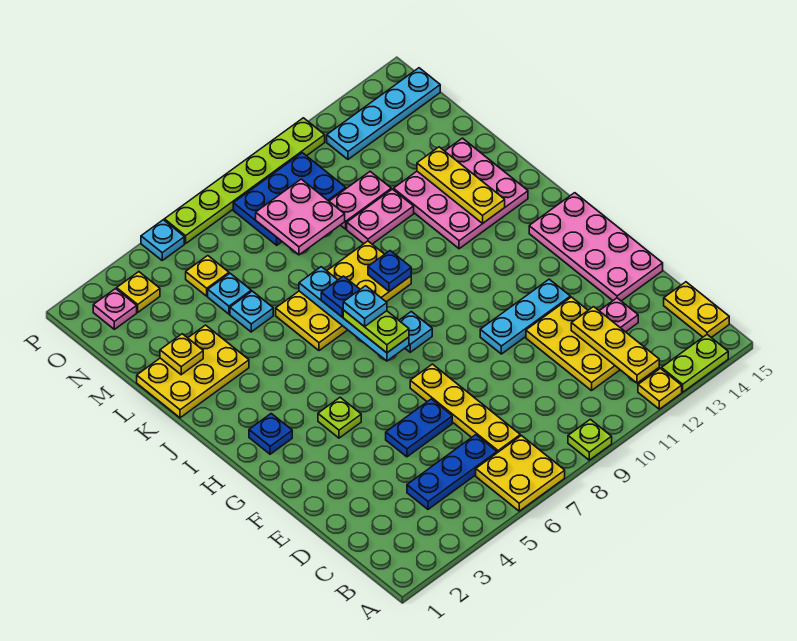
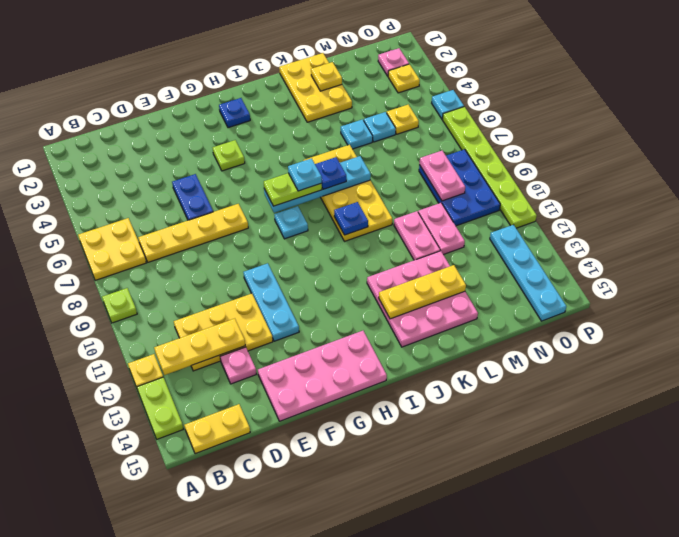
blue 1x3 plate [407,435,497,509] -> none
pink 2x2 plate [256,179,345,255] -> pink 1x2 plate [419,151,465,201]

